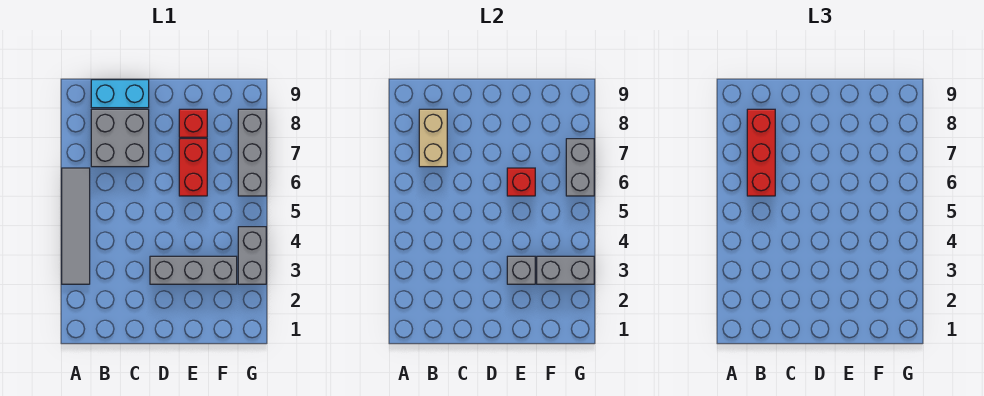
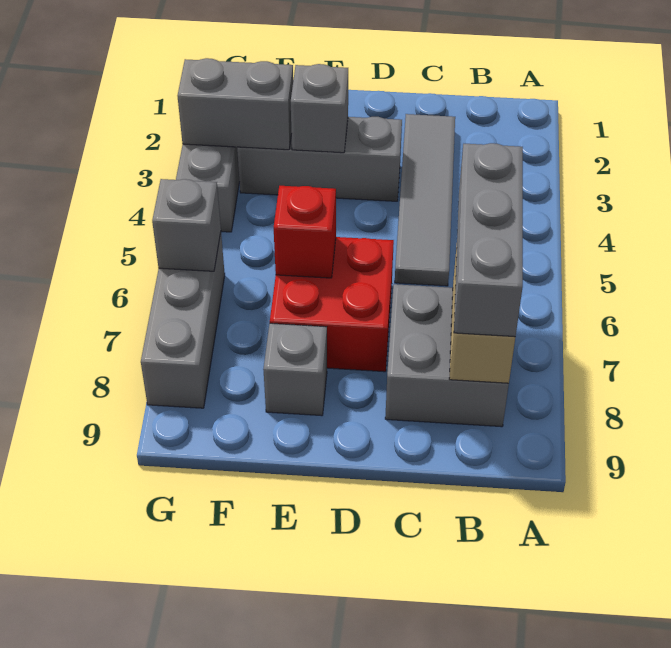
grey 1x4 tile [62,168,90,284] -> grey 1x4 tile moved to [395,114,455,286]
red 1x3 brick [747,109,775,196] -> grey 1x3 brick [454,143,523,337]
cyan 1x2 brick [91,80,149,108] -> none
red 1x2 brick [179,139,207,196] -> red 2x2 brick [270,237,394,372]
red 1x1 brick [179,109,207,137] -> grey 1x1 brick [263,323,327,416]
grey 1x2 brick [566,139,594,196] -> grey 1x1 brick [152,179,221,271]

